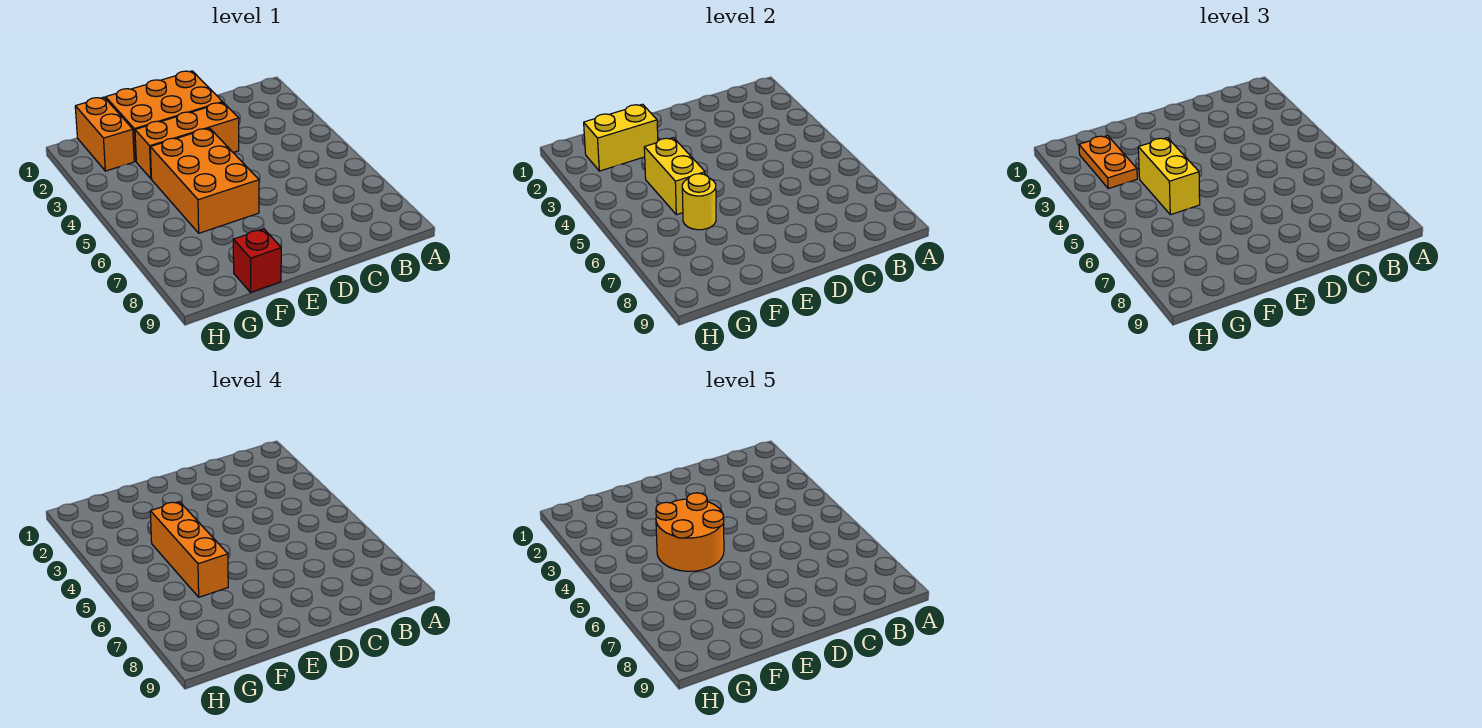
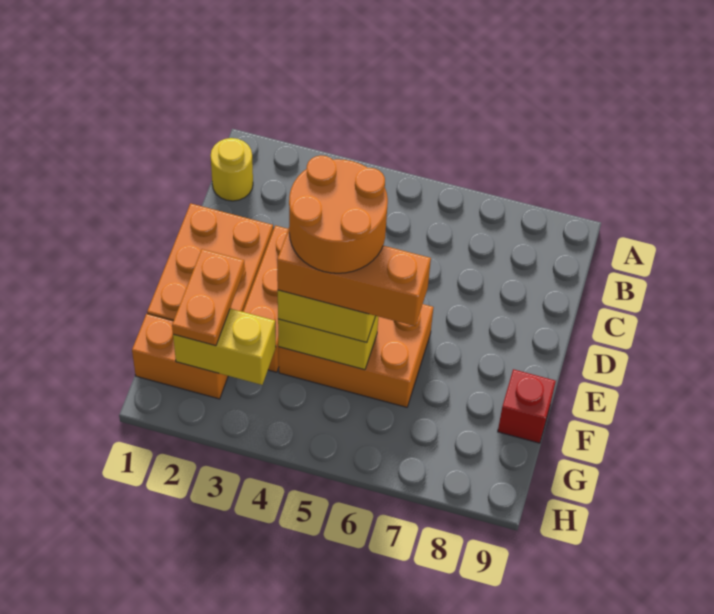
yellow 1x2 brick [584,104,658,171] -> yellow 1x2 brick turned to [173,309,276,385]
yellow 1x1 round brick [682,174,716,230] -> yellow 1x1 round brick moved to [211,138,253,201]
orange 1x2 plate [1079,136,1137,189] -> orange 1x2 plate turned to [172,249,245,346]

